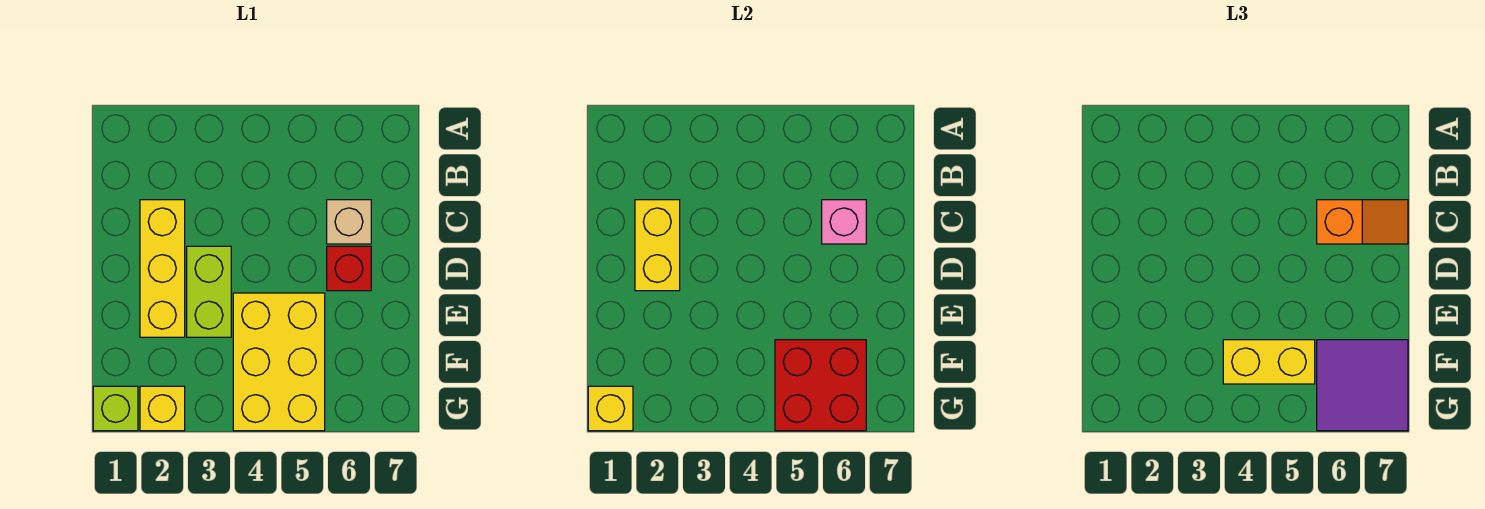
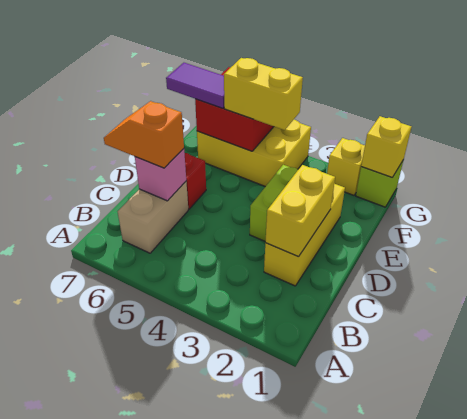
tan 1x1 brick [327,200,371,244] -> tan 1x2 brick [117,182,188,253]
yellow 2x3 brick [233,293,325,431] -> yellow 2x3 brick turned to [197,120,311,187]
purple 2x2 tile [1317,340,1408,431] -> purple 1x2 tile [166,63,224,108]

